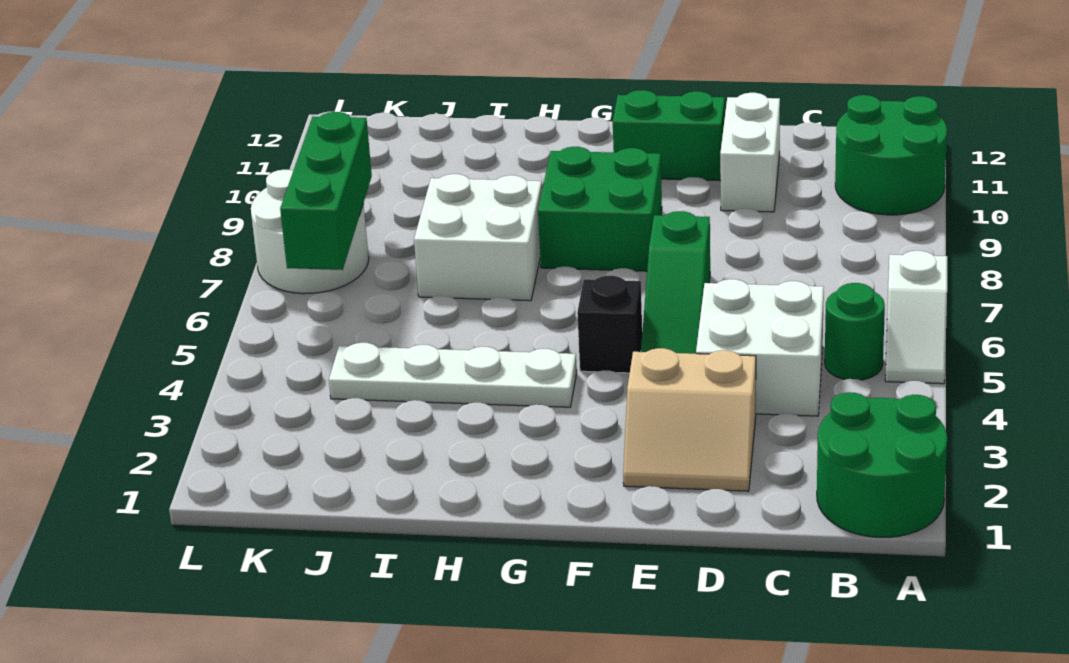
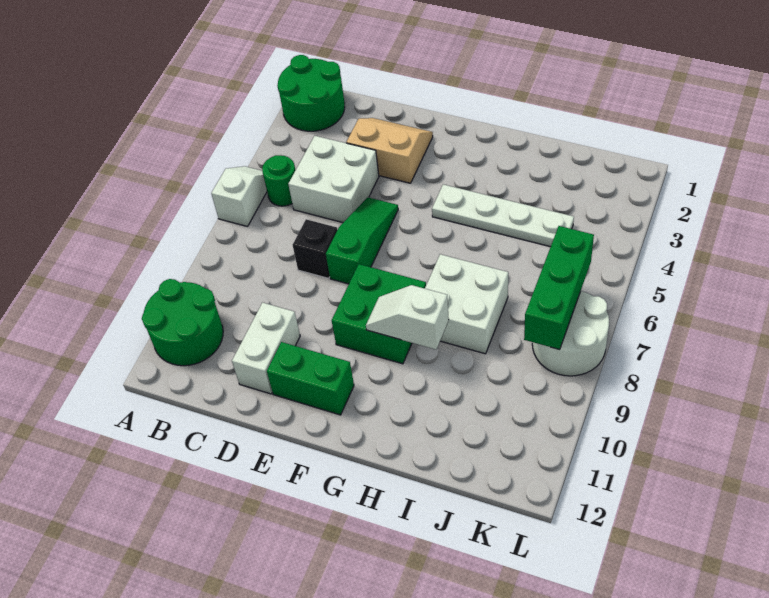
black 1x1 brick [577,276,642,373] -> black 1x1 brick moved to [293,219,337,278]
none -> white 1x2 slope [366,285,449,349]

